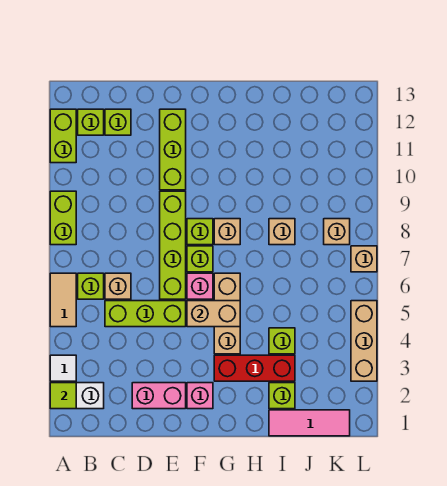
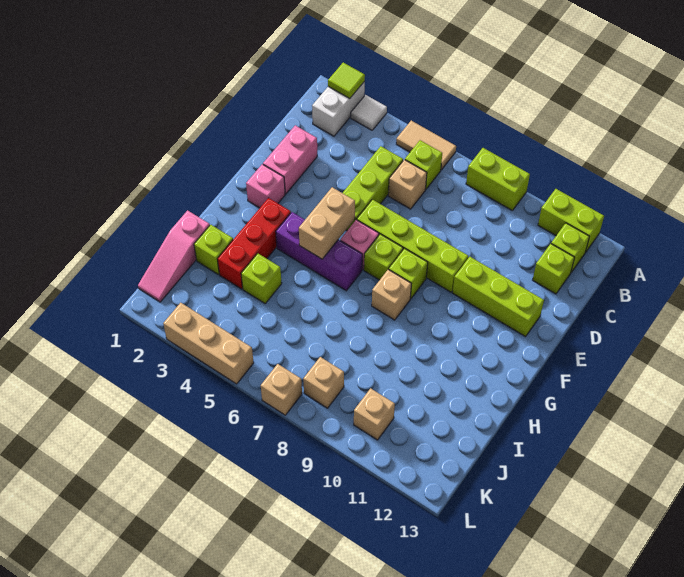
tan 1x3 brick [214,273,240,354] -> purple 1x3 brick [276,212,362,291]
pink 1x3 tile [269,410,350,436] -> pink 1x3 slope [138,210,210,302]
tan 1x1 brick [269,219,295,245] -> tan 1x1 brick moved to [354,388,395,440]

